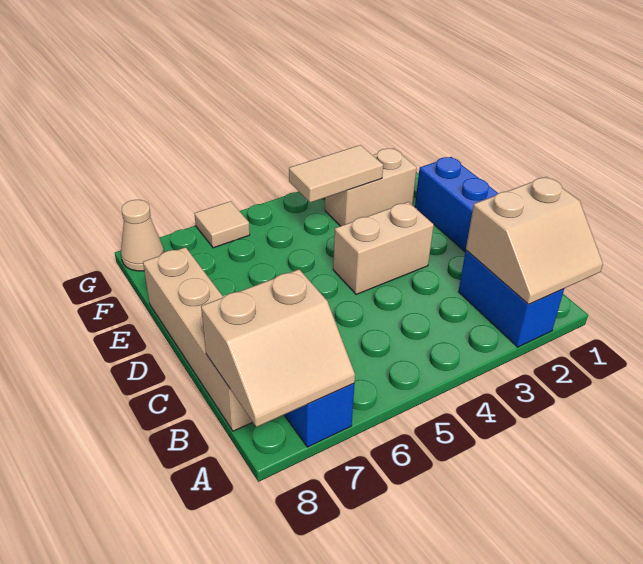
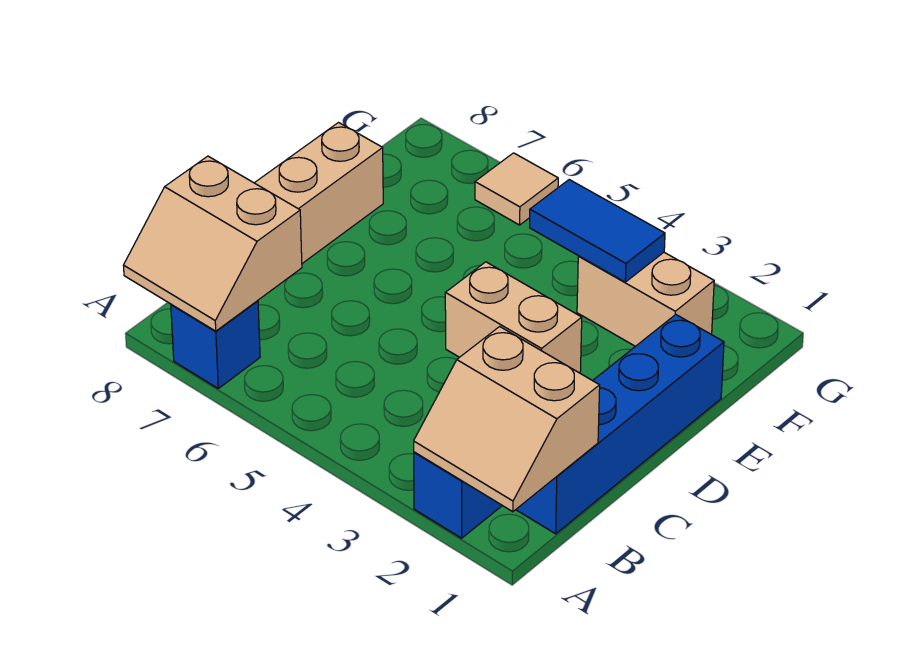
tan 1x2 tile [289,145,383,203] -> blue 1x2 tile [530,180,665,282]
tan 1x1 cone [121,200,164,271] -> none

